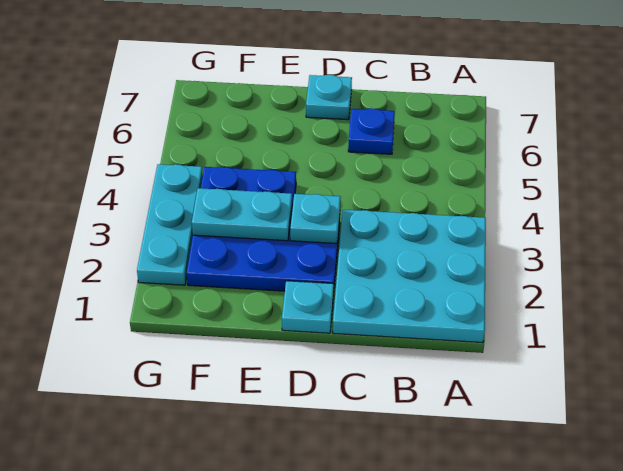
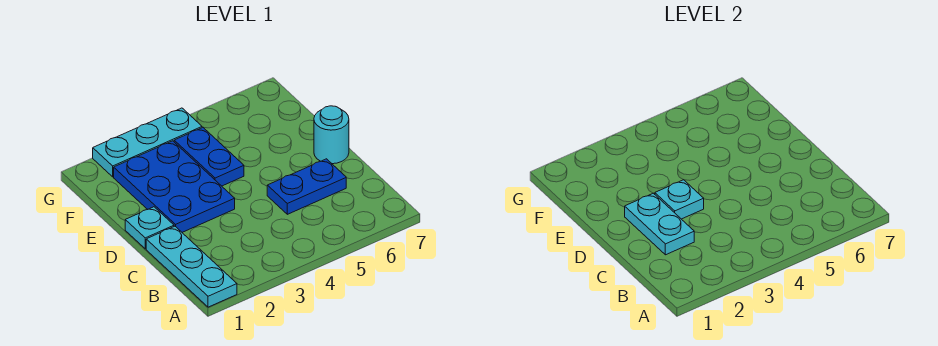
cyan 3x3 plate [333,210,486,343] -> cyan 1x3 plate [146,226,237,307]
blue 1x1 plate [348,108,395,154] -> blue 1x2 plate [267,159,346,214]
cyan 1x1 plate [306,75,352,120] -> cyan 1x1 round brick [314,106,349,164]
cyan 1x2 plate [192,188,292,241] -> cyan 1x2 plate moved to [625,193,694,255]

